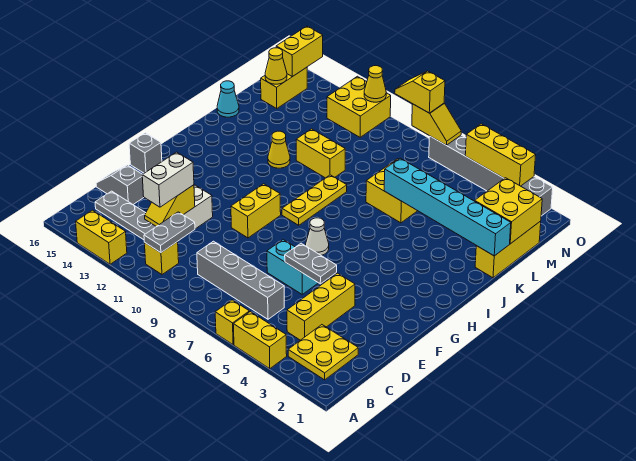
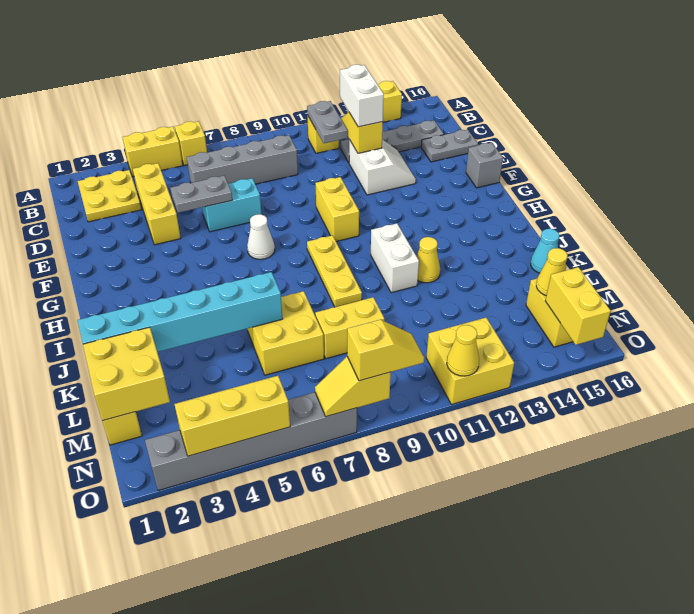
grey 1x2 slope [96,165,144,204] -> grey 1x2 plate [421,130,478,162]
none -> white 1x2 brick [371,223,419,293]
yellow 1x2 brick [296,129,345,178] -> yellow 1x2 brick moved to [315,297,384,359]

